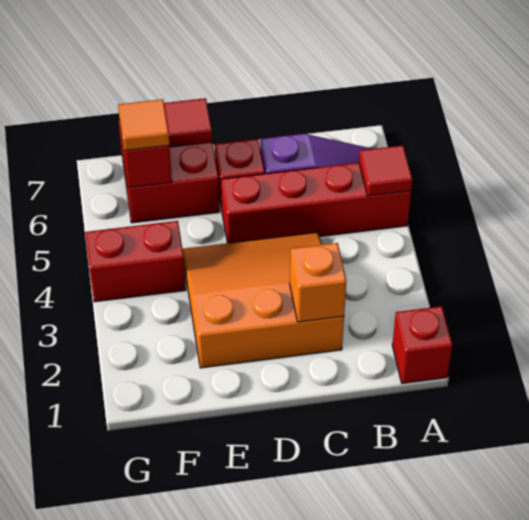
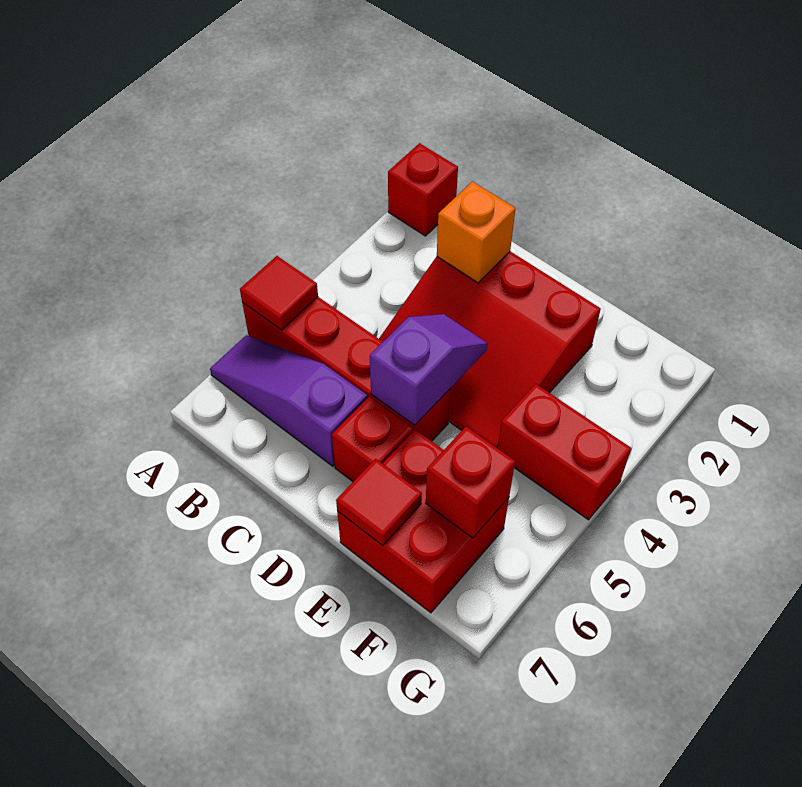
orange 3x3 slope [183,232,344,368] -> red 3x3 slope [379,251,601,448]
none -> purple 1x2 slope [370,314,487,425]
orange 1x1 tile [118,99,169,151] -> none

